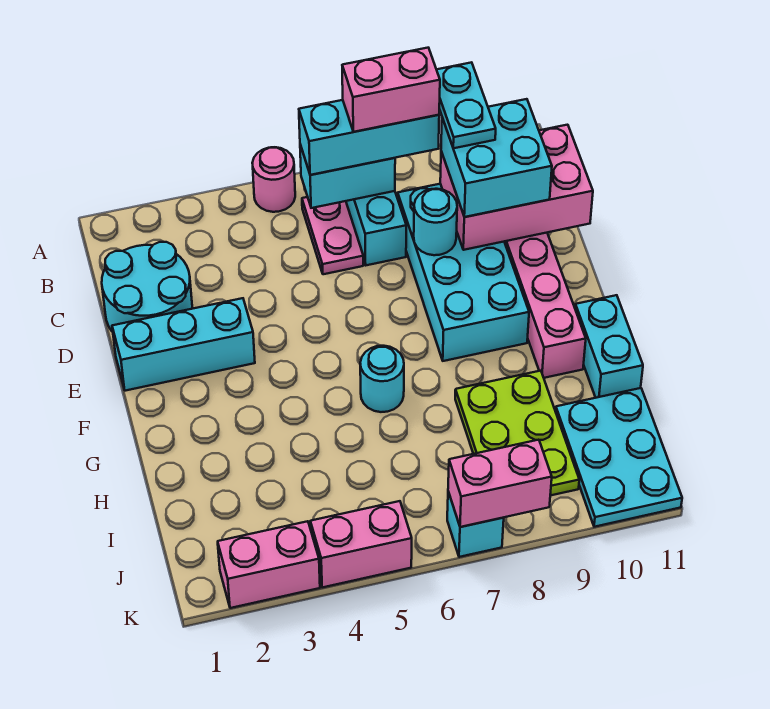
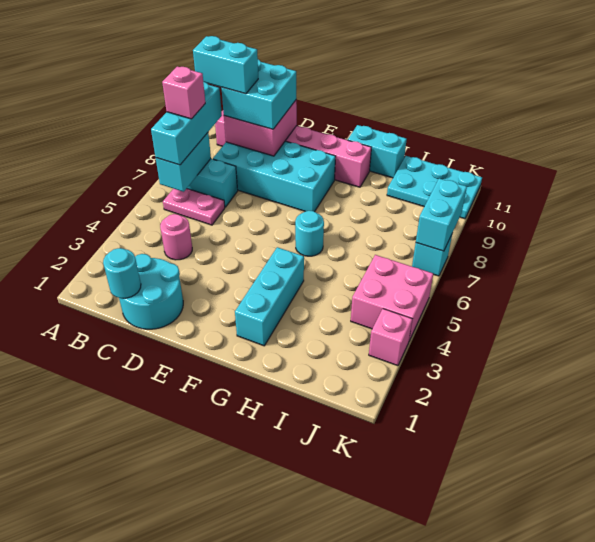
pink 1x1 round brick [252,147,295,212] -> pink 1x1 round brick moved to [160,214,192,260]
pink 1x2 brick [342,48,440,132] -> pink 1x1 brick [162,66,205,119]
cyan 1x2 plate [437,62,496,148] -> cyan 1x2 brick [193,36,258,94]
pink 2x3 brick [440,125,593,250] -> pink 2x2 brick [224,100,297,156]
cyan 1x1 round brick [414,189,457,255] -> cyan 1x1 round brick moved to [103,248,141,298]
cyan 1x3 brick [112,298,255,391] -> cyan 1x3 brick moved to [235,247,304,346]
lime 2x3 plate [455,371,579,496] -> none
pink 1x2 brick [218,521,320,608] -> pink 1x1 brick [369,309,412,366]
pink 1x2 brick [310,501,412,587] -> pink 2x2 brick [351,255,433,341]
pink 1x2 brick [448,440,552,527] -> cyan 1x2 brick [416,178,467,251]

